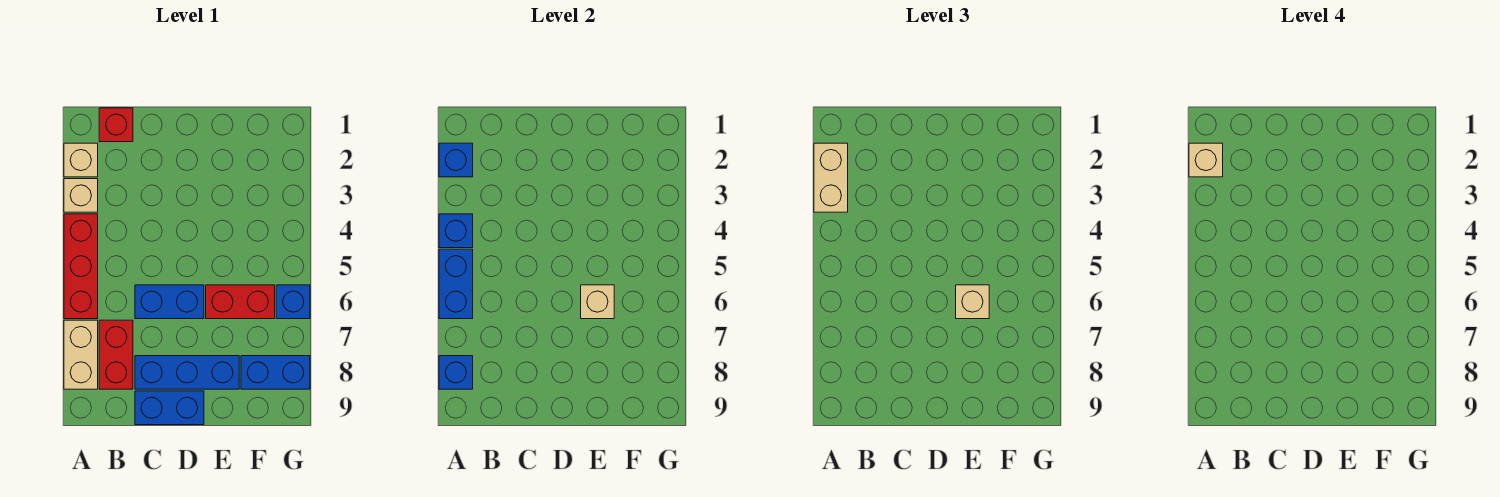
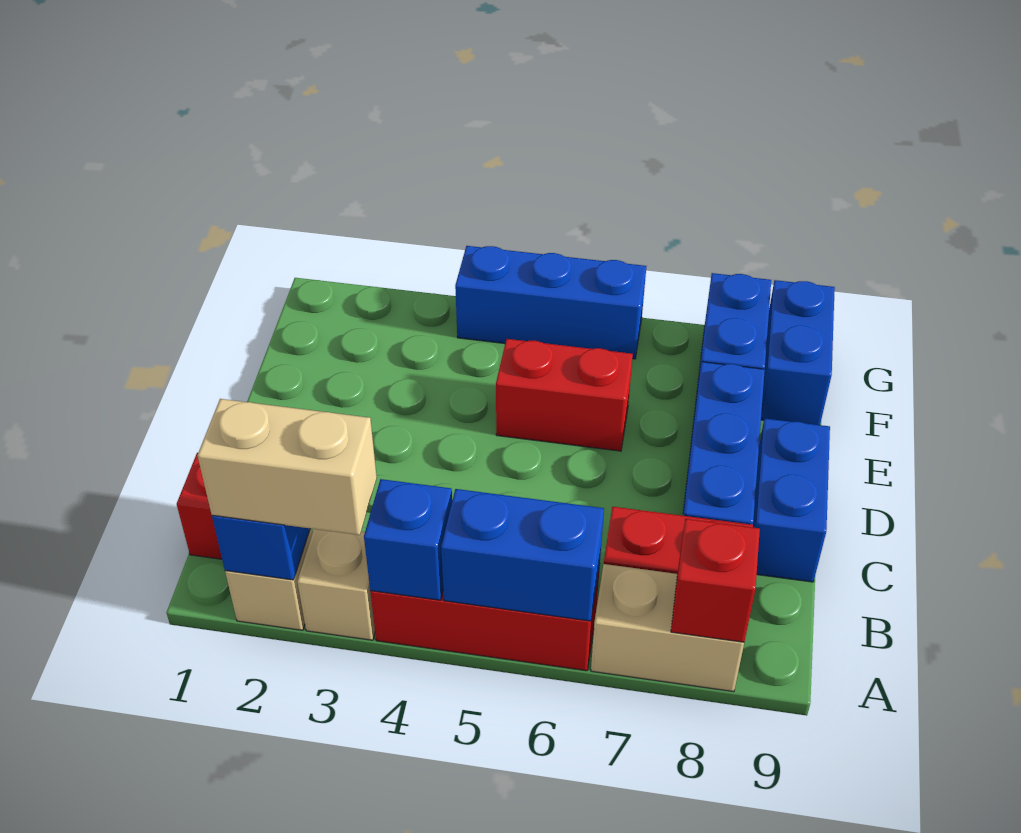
tan 1x1 brick [1189,143,1223,177] -> none
blue 1x1 brick [439,356,473,389] -> red 1x1 brick [671,519,760,642]
blue 1x2 brick [135,285,204,319] -> blue 1x2 brick moved to [761,280,835,425]
red 1x2 brick [206,285,275,319] -> red 1x2 brick turned to [496,339,633,451]
tan 1x1 brick [581,285,614,319] -> none
tan 1x1 brick [956,285,989,319] -> none
blue 1x1 brick [276,285,310,319] -> blue 1x3 brick [455,246,646,359]

